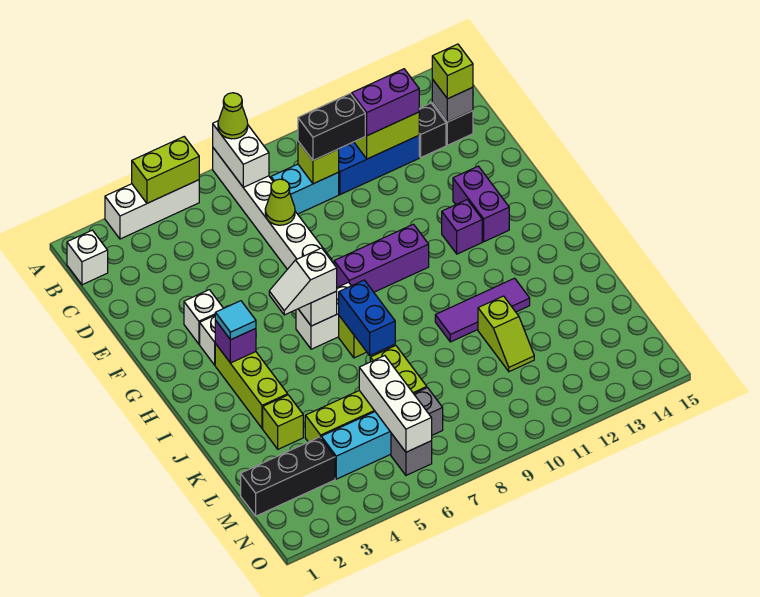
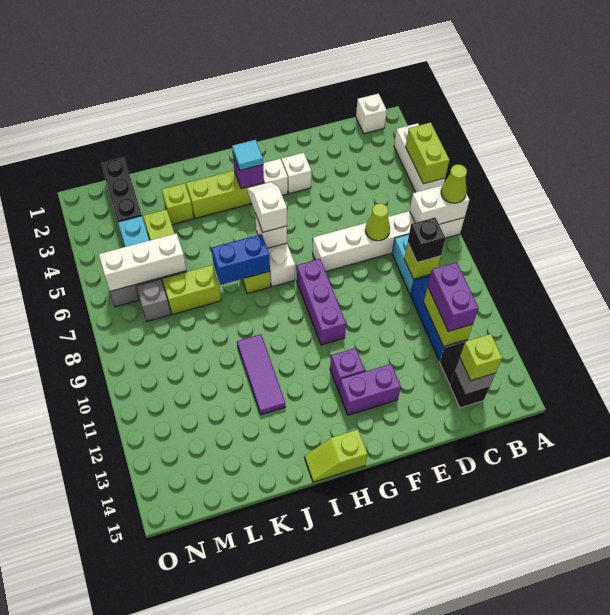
black 1x2 brick [298,94,365,160] -> black 1x1 brick [408,217,445,262]
lime 1x2 slope [478,296,534,372] -> lime 1x2 slope moved to [304,430,368,482]

